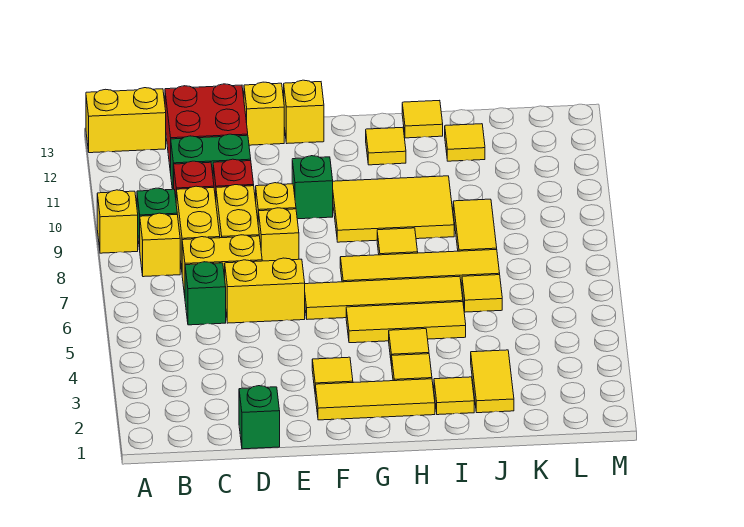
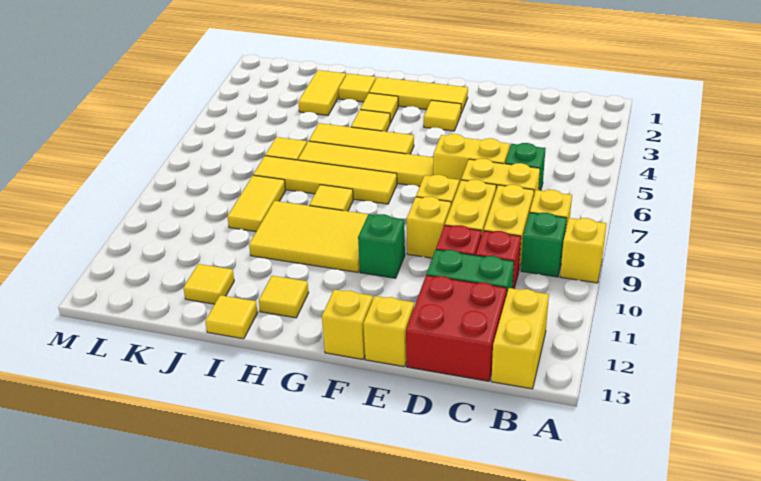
yellow 1x2 brick [86,88,166,153] -> yellow 1x2 brick turned to [491,288,549,389]
green 1x1 brick [239,386,280,449] -> none

